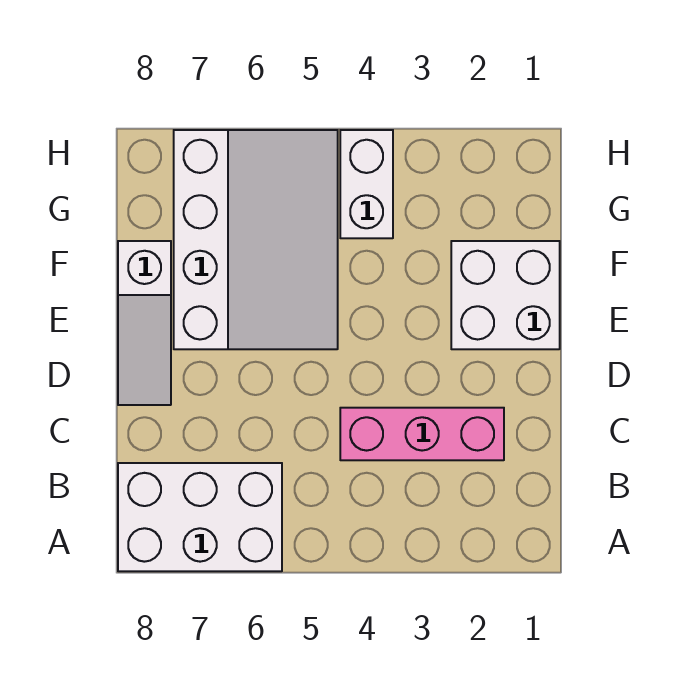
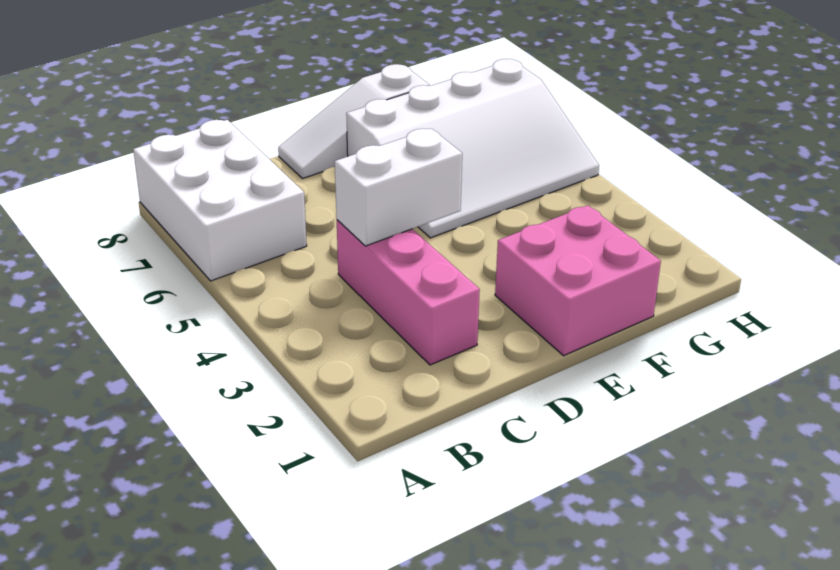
white 2x2 brick [451,241,560,349] -> pink 2x2 brick [495,206,661,356]
white 1x2 brick [340,130,393,238] -> white 1x2 brick moved to [335,129,462,246]

